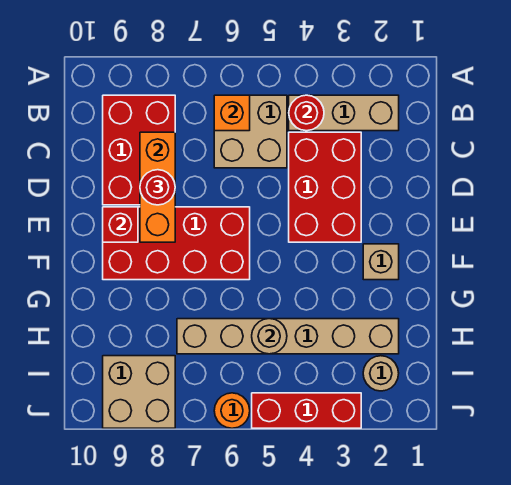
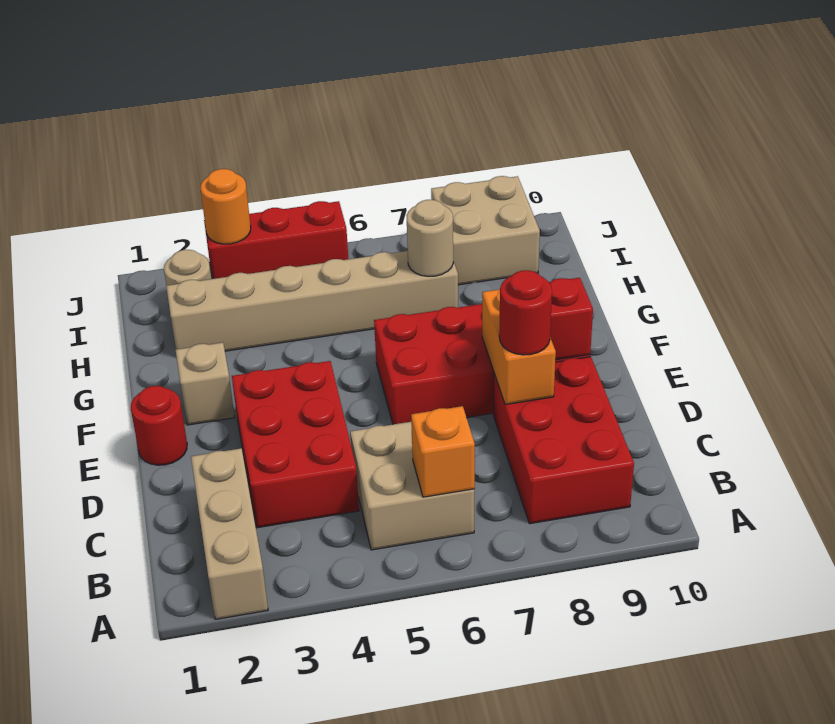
tan 1x3 brick [289,95,399,131] -> tan 1x3 brick turned to [191,448,268,619]
red 1x1 round brick [289,95,324,131] -> red 1x1 round brick moved to [131,386,187,465]
orange 1x3 brick [140,132,175,242] -> orange 1x2 brick [482,289,556,405]
tan 1x1 round brick [252,319,287,354] -> tan 1x1 round brick moved to [407,200,453,276]
orange 1x1 round brick [214,393,250,428] -> orange 1x1 round brick moved to [200,169,251,244]

